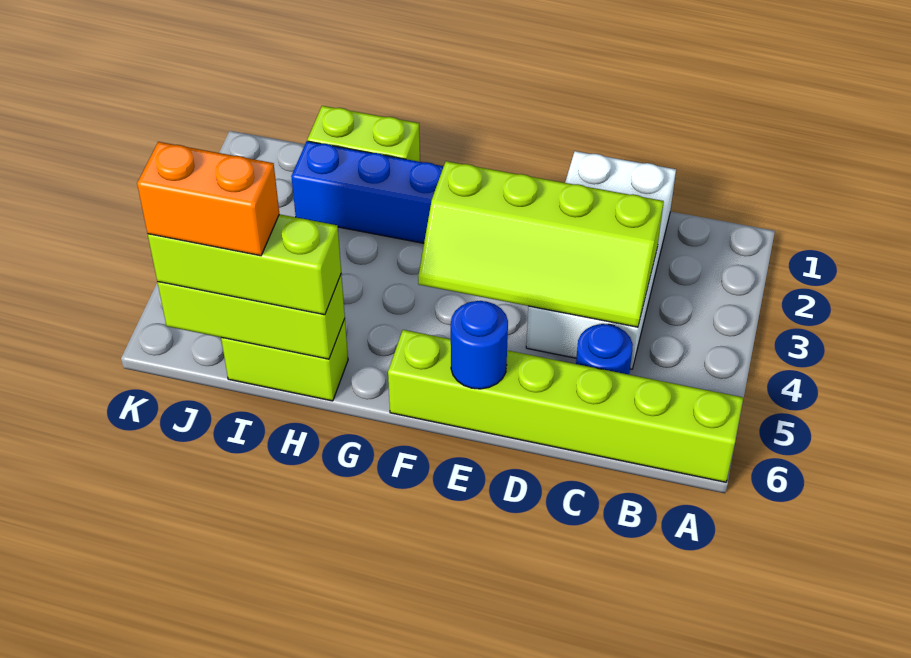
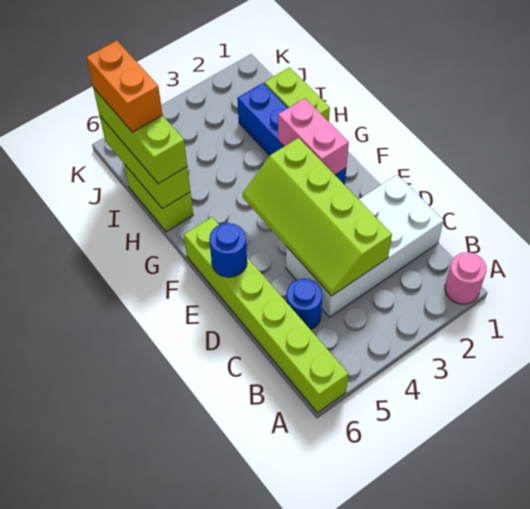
none -> pink 1x1 round brick [445,252,486,304]
none -> pink 1x2 brick [278,98,349,175]

